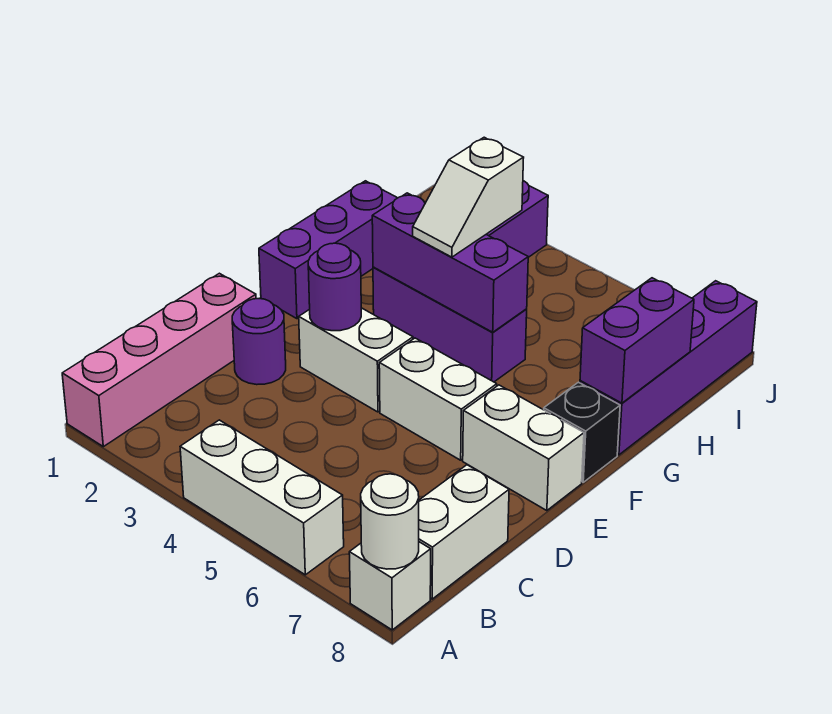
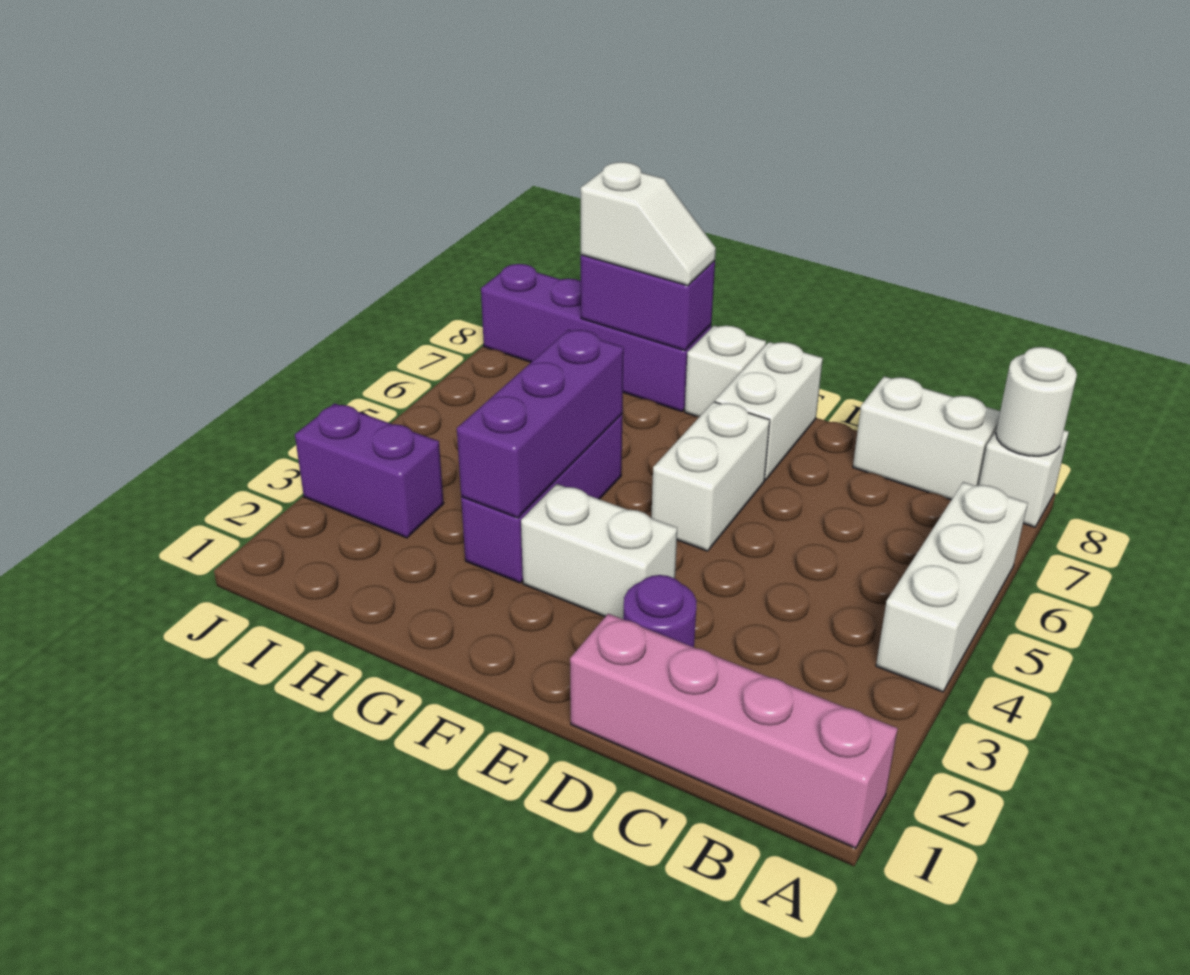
white 1x2 brick [299,308,413,412] -> white 1x2 brick turned to [521,484,677,619]
purple 1x1 round brick [308,243,361,331] -> none
purple 1x3 brick [259,181,397,319] -> none
black 1x1 brick [544,382,620,482] -> white 1x1 brick [685,326,766,417]
white 1x2 slope [413,137,524,257] -> white 1x2 slope moved to [581,162,716,286]

